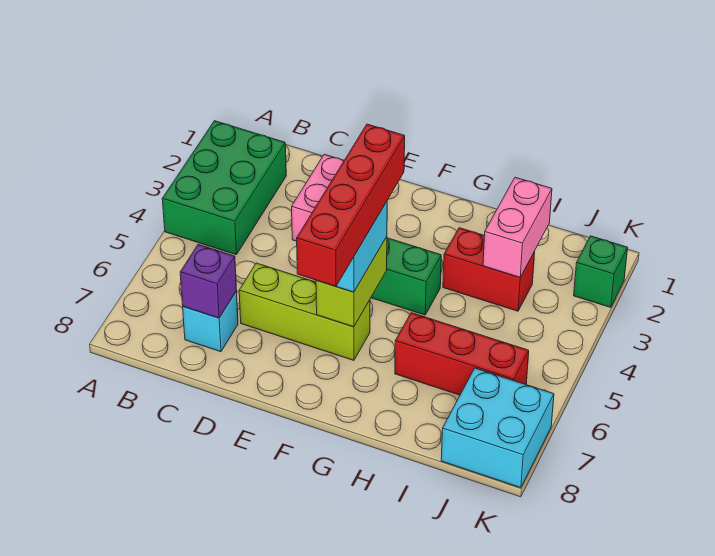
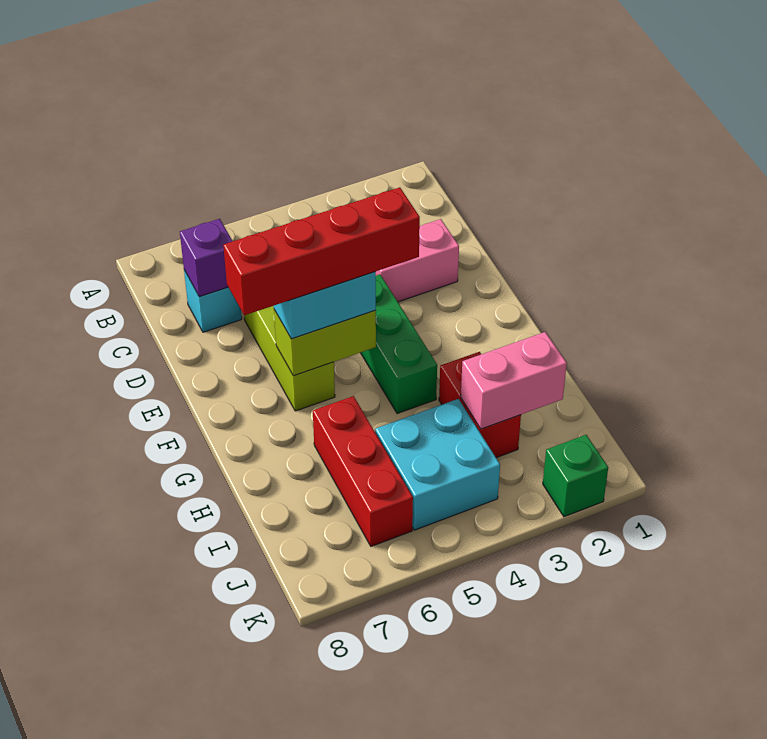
green 2x3 brick [162,121,286,255] -> none
cyan 2x2 brick [441,368,554,488] -> cyan 2x2 brick moved to [375,399,500,530]

